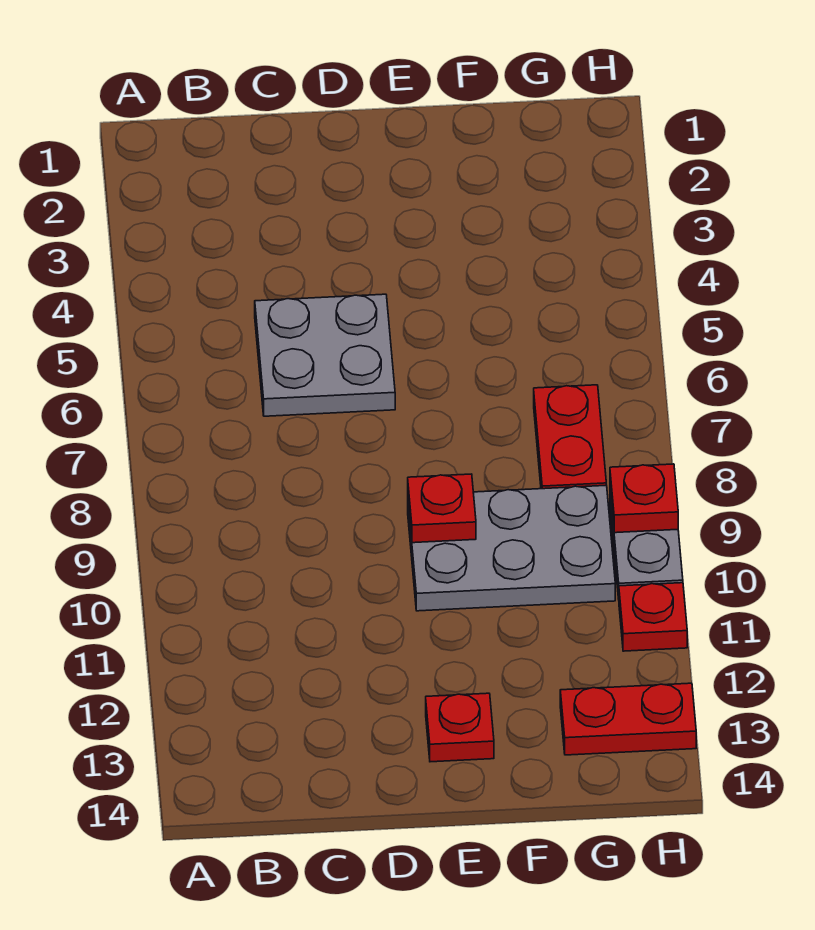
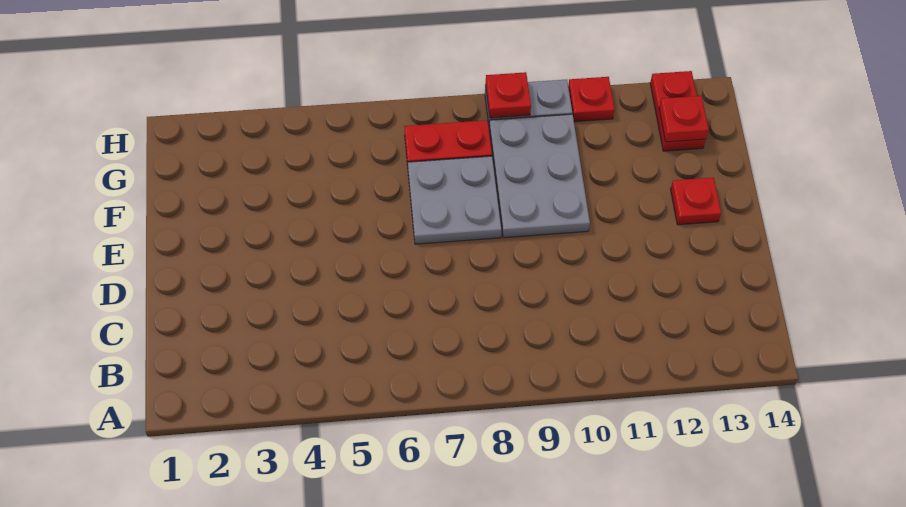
grey 2x2 plate [255,294,395,416] -> grey 2x2 plate moved to [408,156,502,244]
red 1x1 plate [408,474,476,543] -> red 1x1 plate moved to [659,96,709,142]

